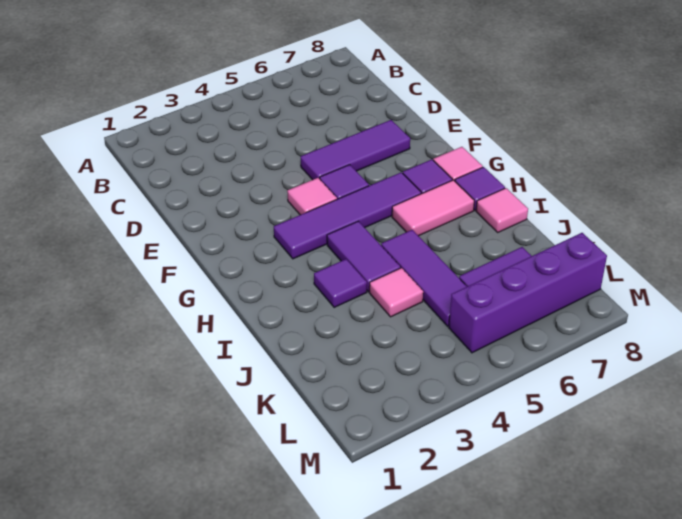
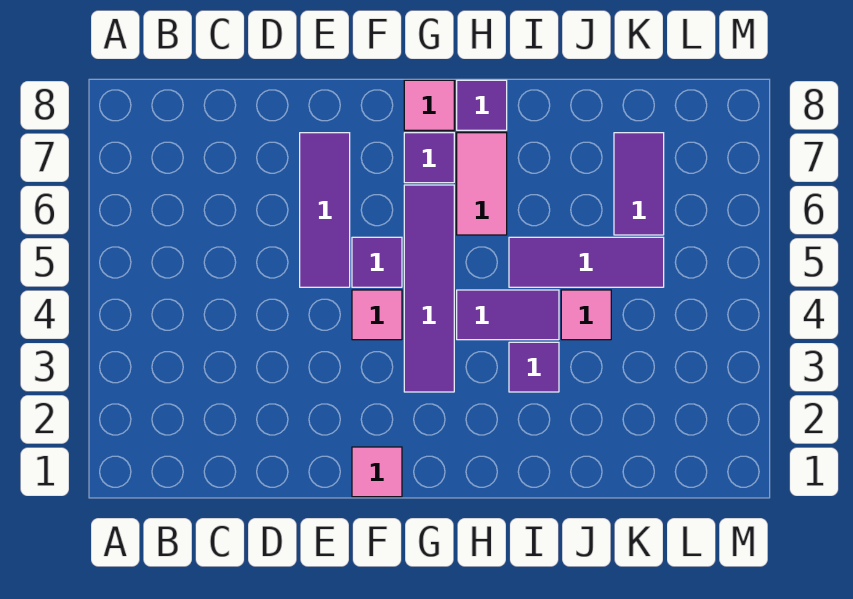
pink 1x1 tile [476,188,528,232] -> pink 1x1 tile moved to [352,447,402,497]
purple 1x4 brick [449,233,607,353] -> none

